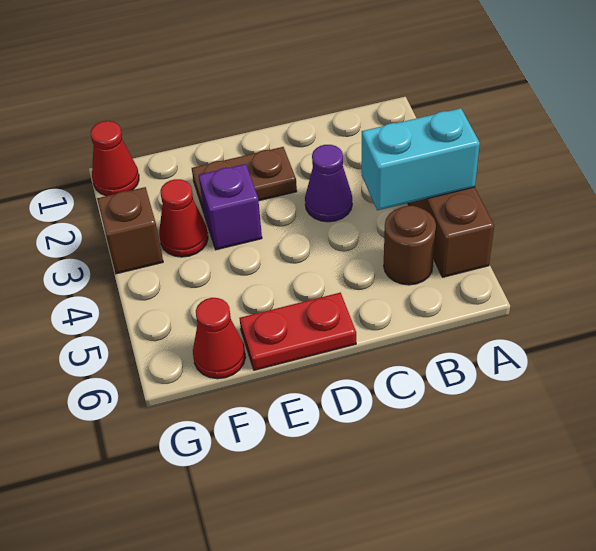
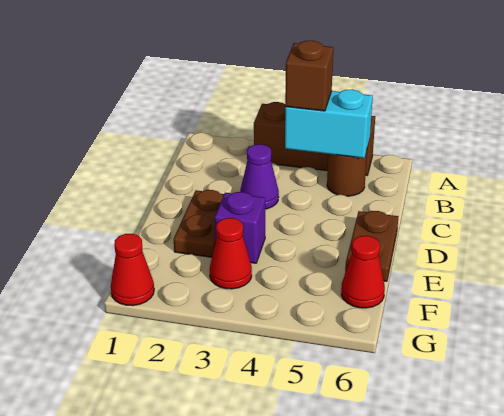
cyan 1x2 brick [362,108,480,210] -> cyan 1x2 brick turned to [285,89,373,158]
red 1x2 plate [240,293,356,370] -> brown 1x2 plate [345,211,399,281]
brown 1x1 brick [97,187,163,274] -> brown 1x1 brick moved to [285,41,333,111]

